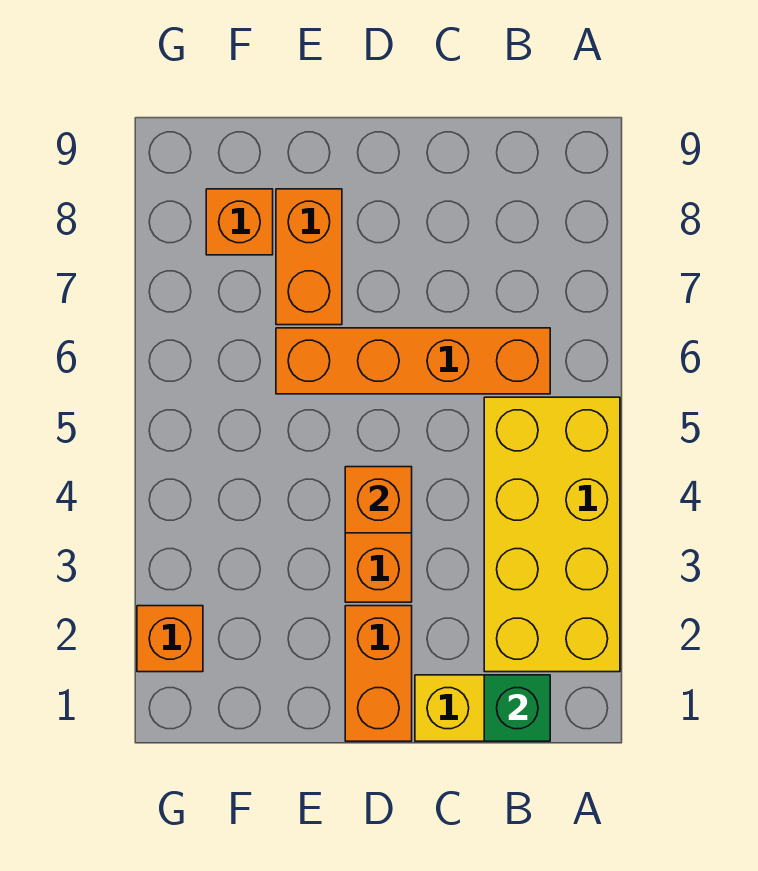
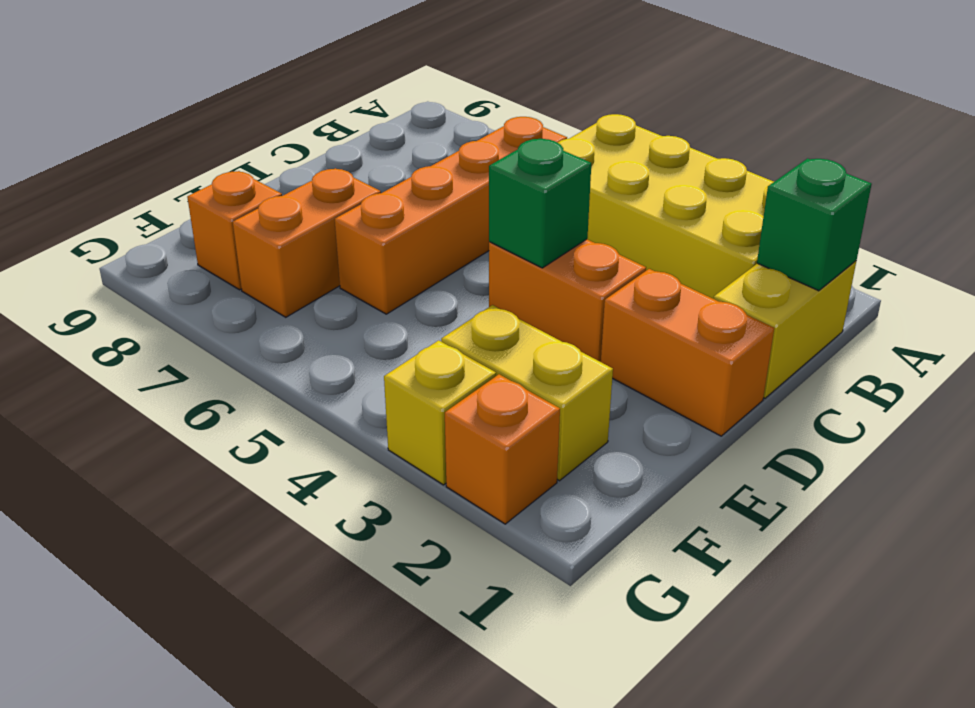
orange 1x1 brick [345,467,412,533] -> green 1x1 brick [489,139,591,268]
orange 1x2 brick [276,189,342,325] -> orange 1x2 brick turned to [233,169,381,317]
none -> yellow 1x2 brick [441,305,613,481]
none -> yellow 1x1 brick [384,340,496,485]

